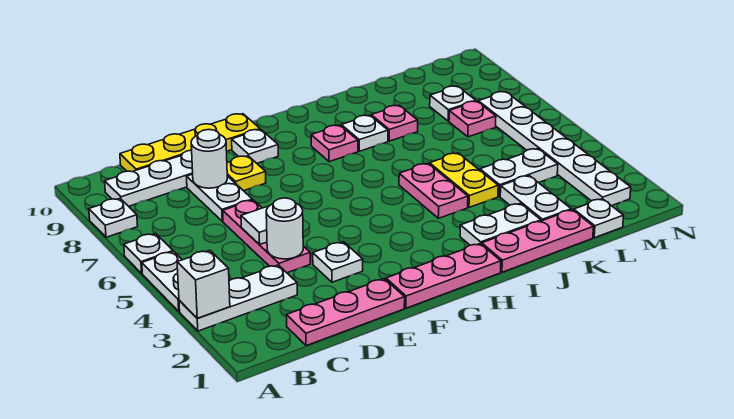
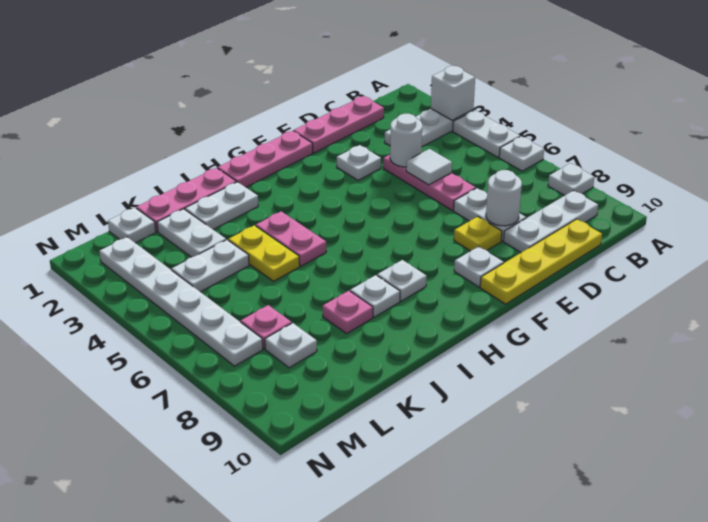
pink 1x1 plate [311,125,358,162] -> white 1x1 plate [377,260,427,301]

